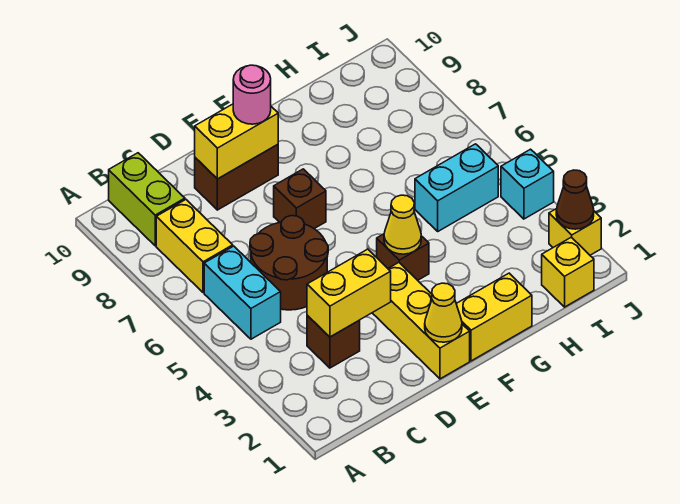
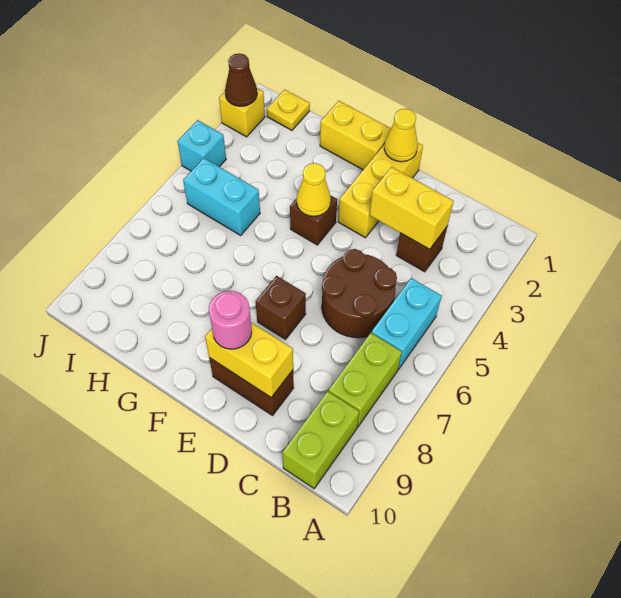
yellow 1x2 brick [156,200,233,293] -> lime 1x2 brick [328,333,402,427]
yellow 1x1 brick [542,237,594,307] -> yellow 1x1 plate [267,89,310,130]

